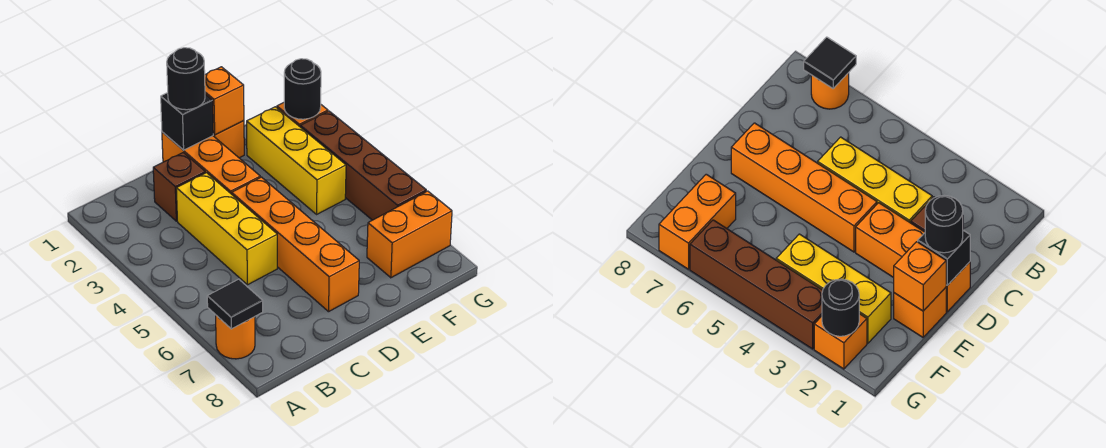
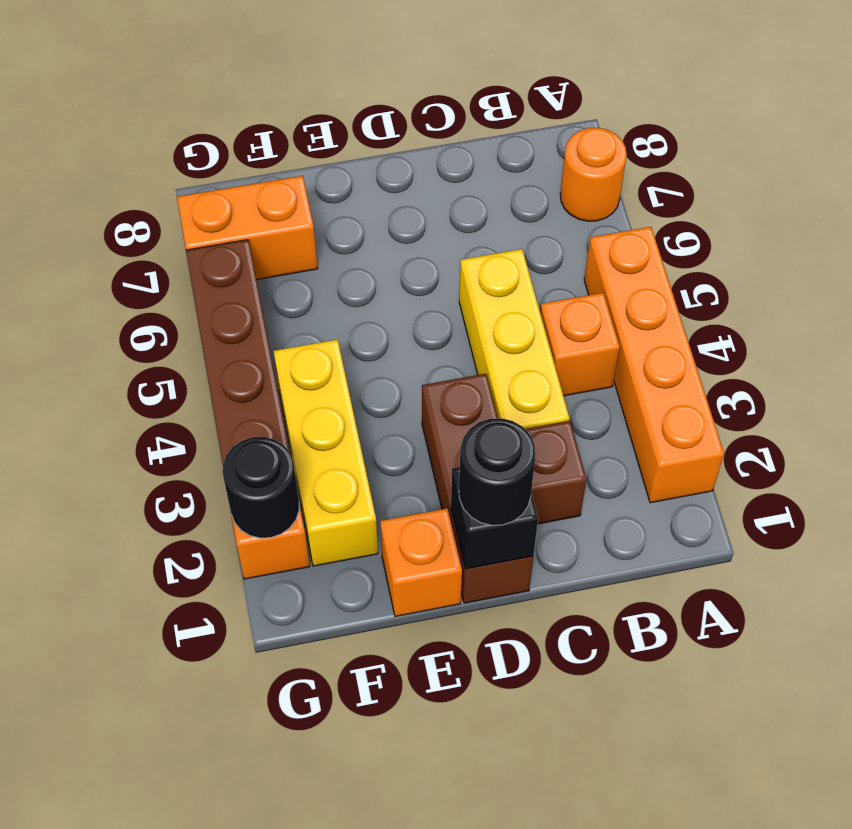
black 1x1 tile [207,279,263,329] -> none
orange 1x3 brick [162,132,260,194] -> brown 1x3 brick [422,374,533,603]
orange 1x4 brick [232,177,359,312] -> orange 1x4 brick moved to [584,227,724,503]
orange 1x1 brick [205,67,244,135] -> orange 1x1 brick moved to [540,293,620,396]

